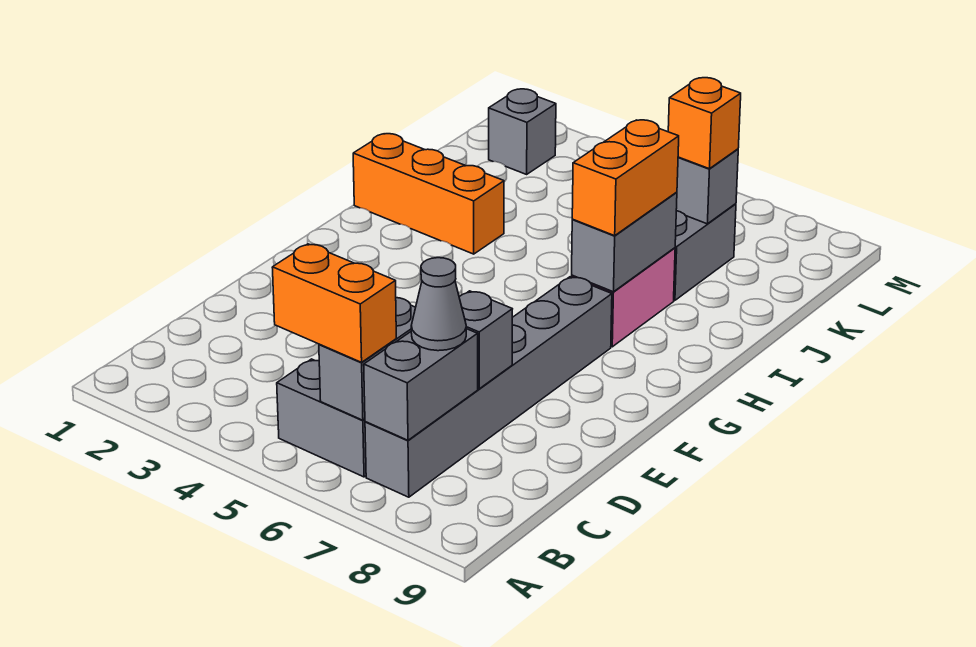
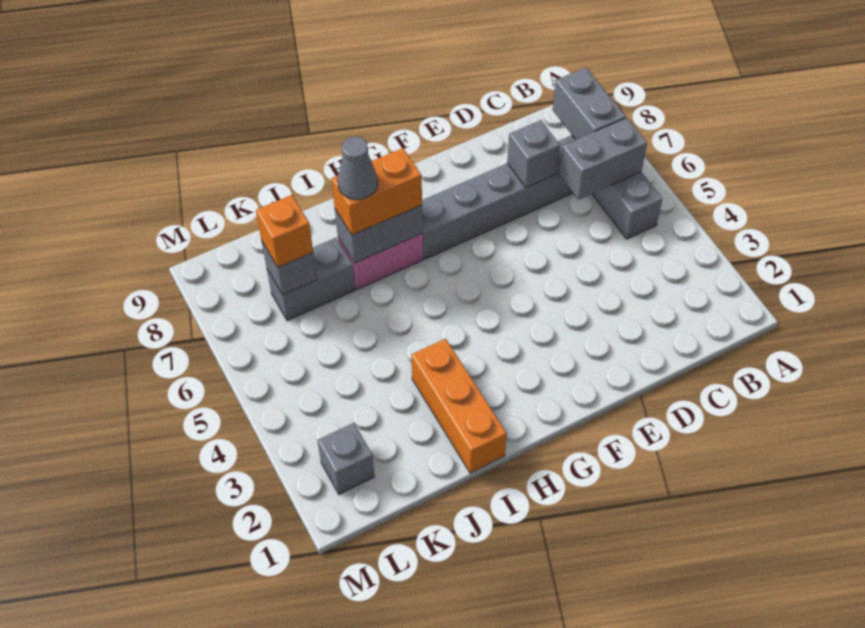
orange 1x2 brick [272,244,396,362] -> none
grey 1x2 brick [364,329,478,440] -> grey 1x2 brick turned to [553,67,626,140]
grey 1x1 cone [411,258,466,351] -> grey 1x1 cone moved to [338,136,378,200]

